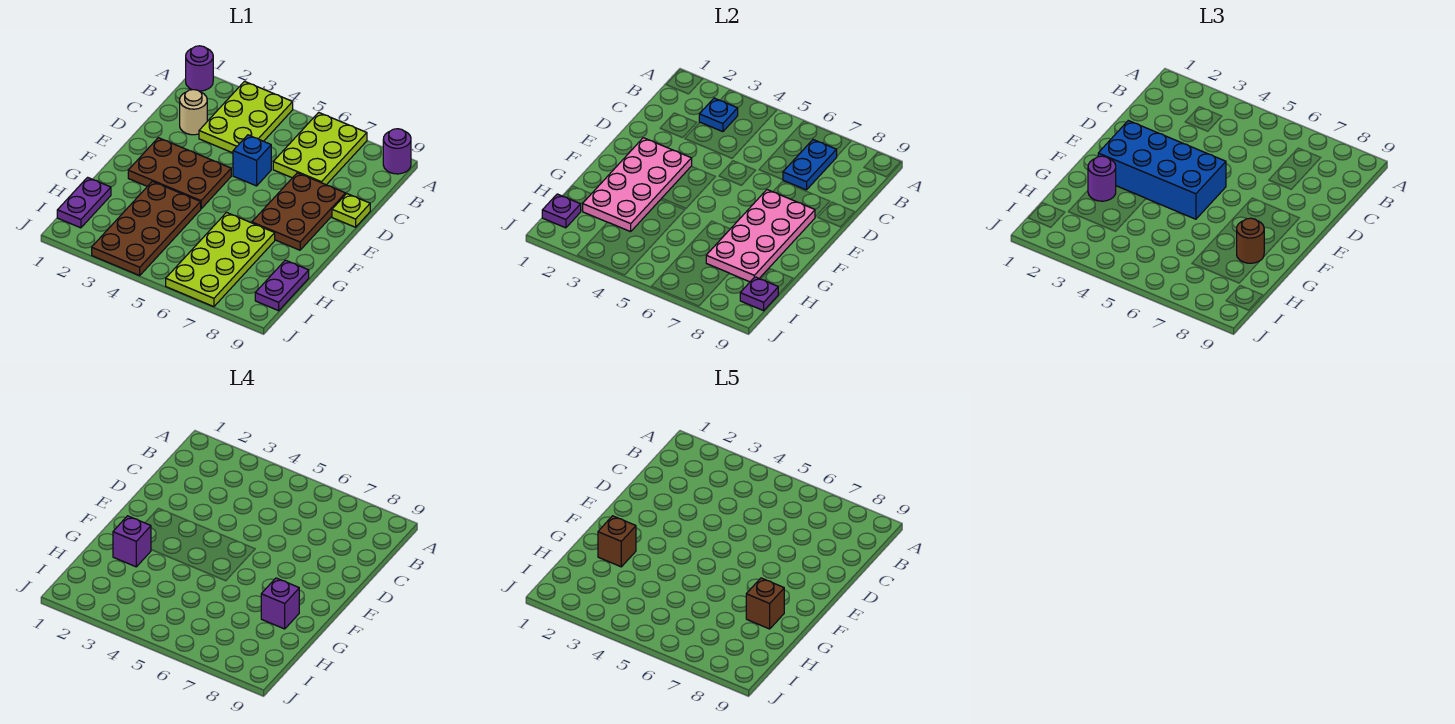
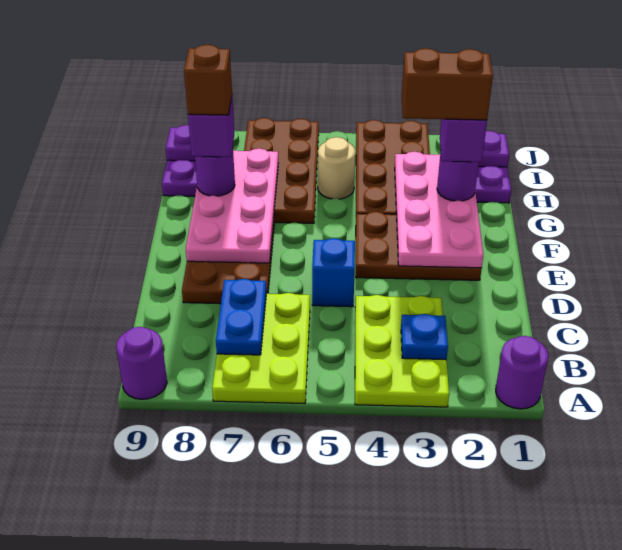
tan 1x1 round brick [180,90,207,135] -> tan 1x1 round brick moved to [318,137,355,199]
lime 1x1 plate [332,194,370,227] -> none
blue 2x4 brick [1098,121,1226,219] -> none
brown 1x1 brick [598,516,636,567] -> brown 1x2 brick [402,48,493,120]
lime 2x4 plate [166,213,275,307] -> brown 2x4 plate [244,118,319,223]
brown 1x1 round brick [1237,218,1264,263] -> purple 1x1 round brick [195,148,235,196]

